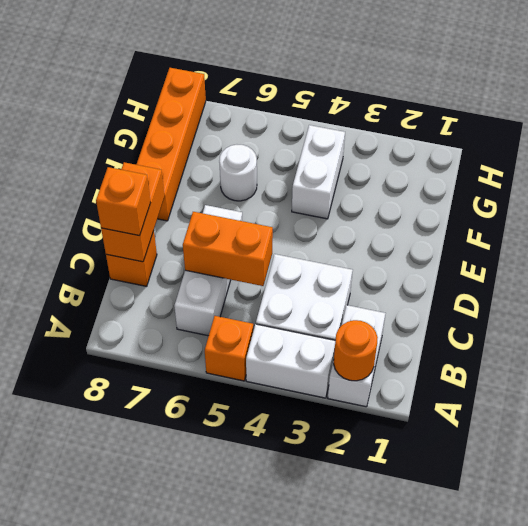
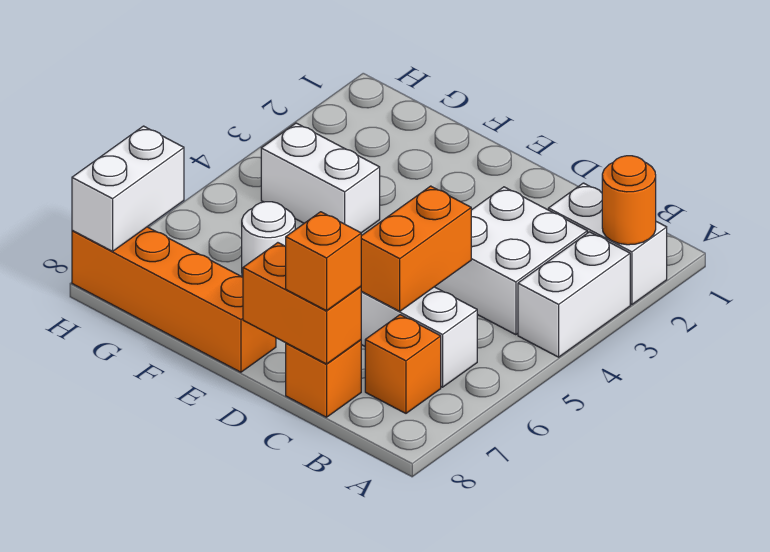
orange 1x1 brick [205,316,253,381] -> orange 1x1 brick moved to [365,315,441,413]
none -> white 1x2 brick [72,126,184,251]

